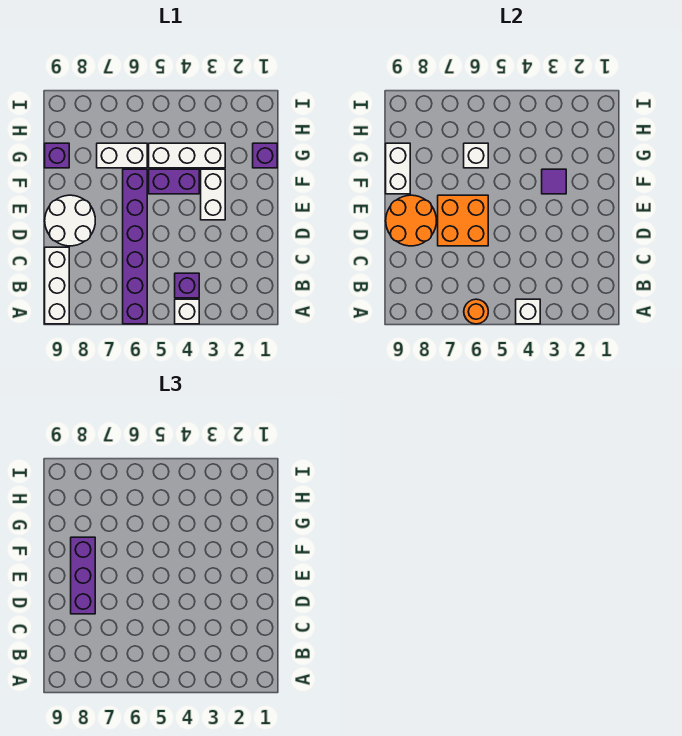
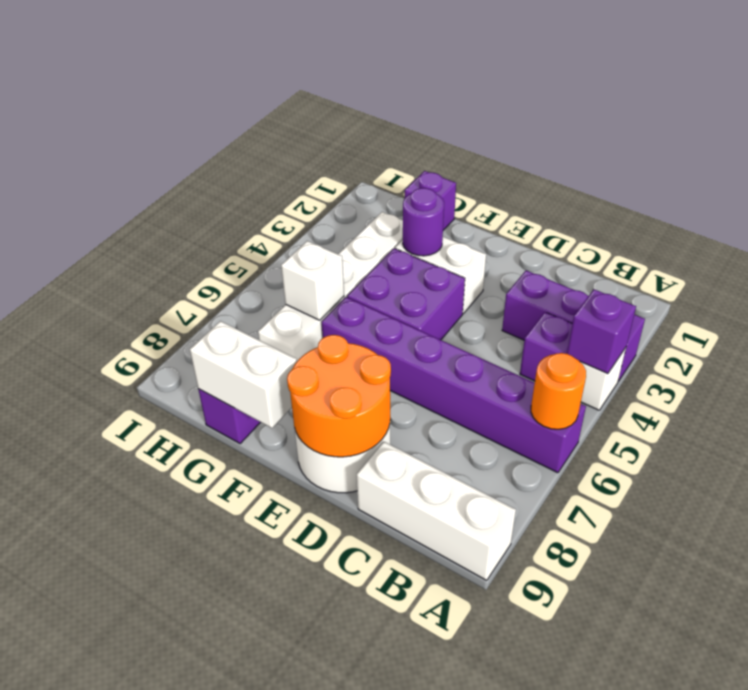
white 1x1 brick [516,299,540,324] -> purple 1x1 brick [567,289,636,374]
orange 2x2 brick [438,195,488,246] -> none
purple 1x3 brick [71,537,95,614] -> purple 1x3 brick moved to [502,271,645,381]
purple 1x1 tile [542,169,566,194] -> purple 1x1 round brick [403,188,444,256]
purple 1x2 brick [149,169,199,194] -> purple 2x2 brick [347,248,465,340]

